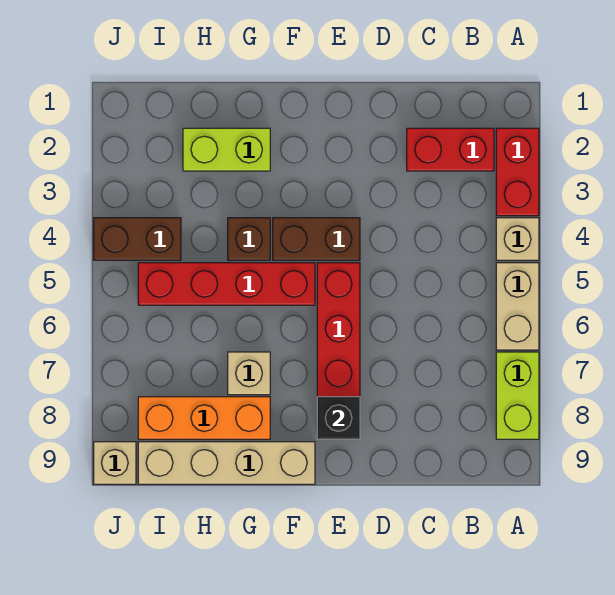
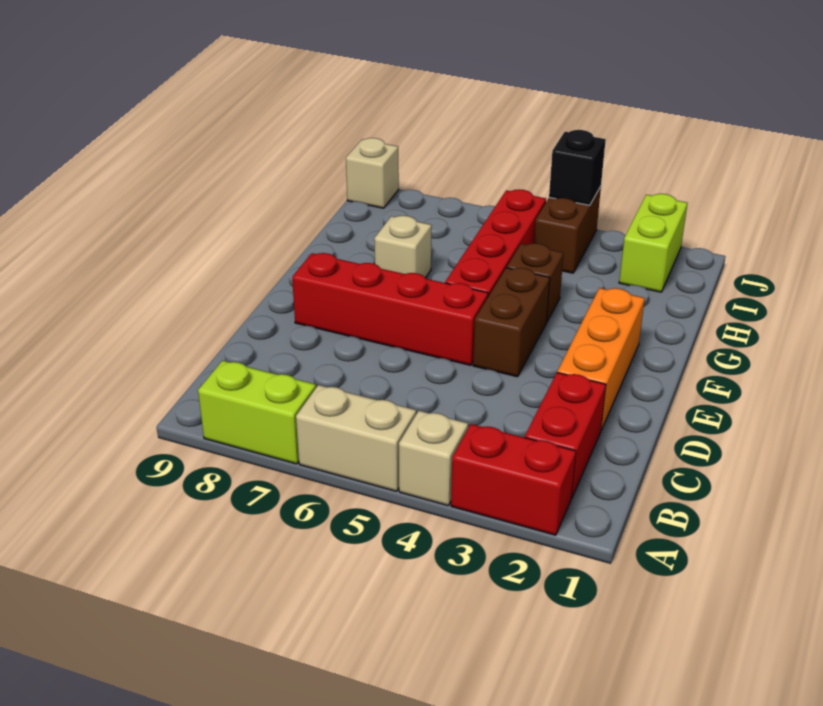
black 1x1 brick [317,397,360,439] -> black 1x1 brick moved to [549,130,606,205]
tan 1x4 brick [138,442,315,484] -> none
lime 1x2 brick [183,128,270,171] -> lime 1x2 brick moved to [619,194,687,292]
orange 1x3 brick [138,397,270,439] -> orange 1x3 brick moved to [557,288,645,430]

